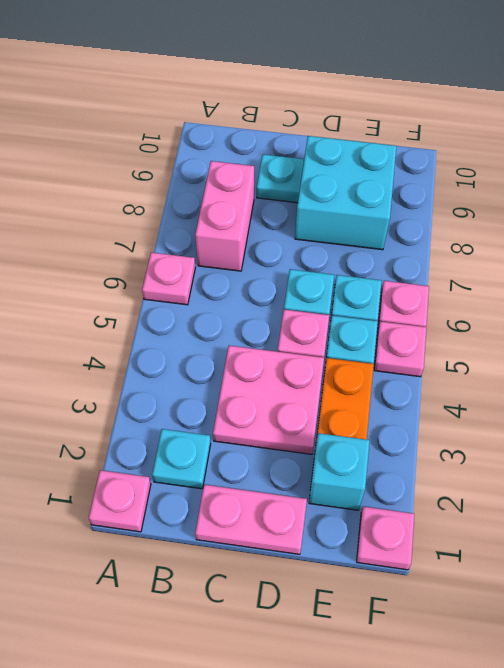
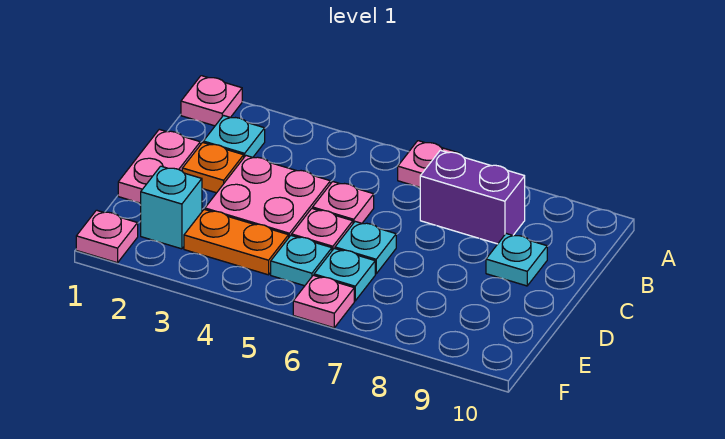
pink 1x2 brick [195,161,254,271] -> purple 1x2 brick [420,150,525,244]
none -> orange 1x1 plate [182,142,244,193]
cyan 2x2 brick [295,136,396,250] -> none
pink 1x1 plate [374,321,426,377] -> pink 1x1 plate moved to [313,181,374,223]

